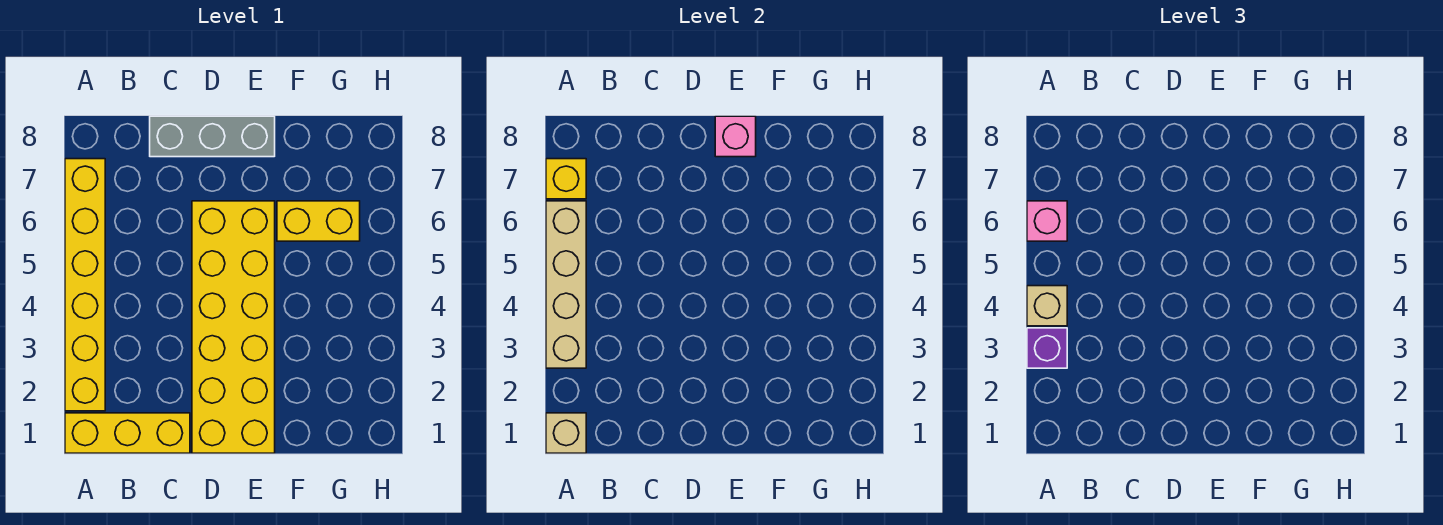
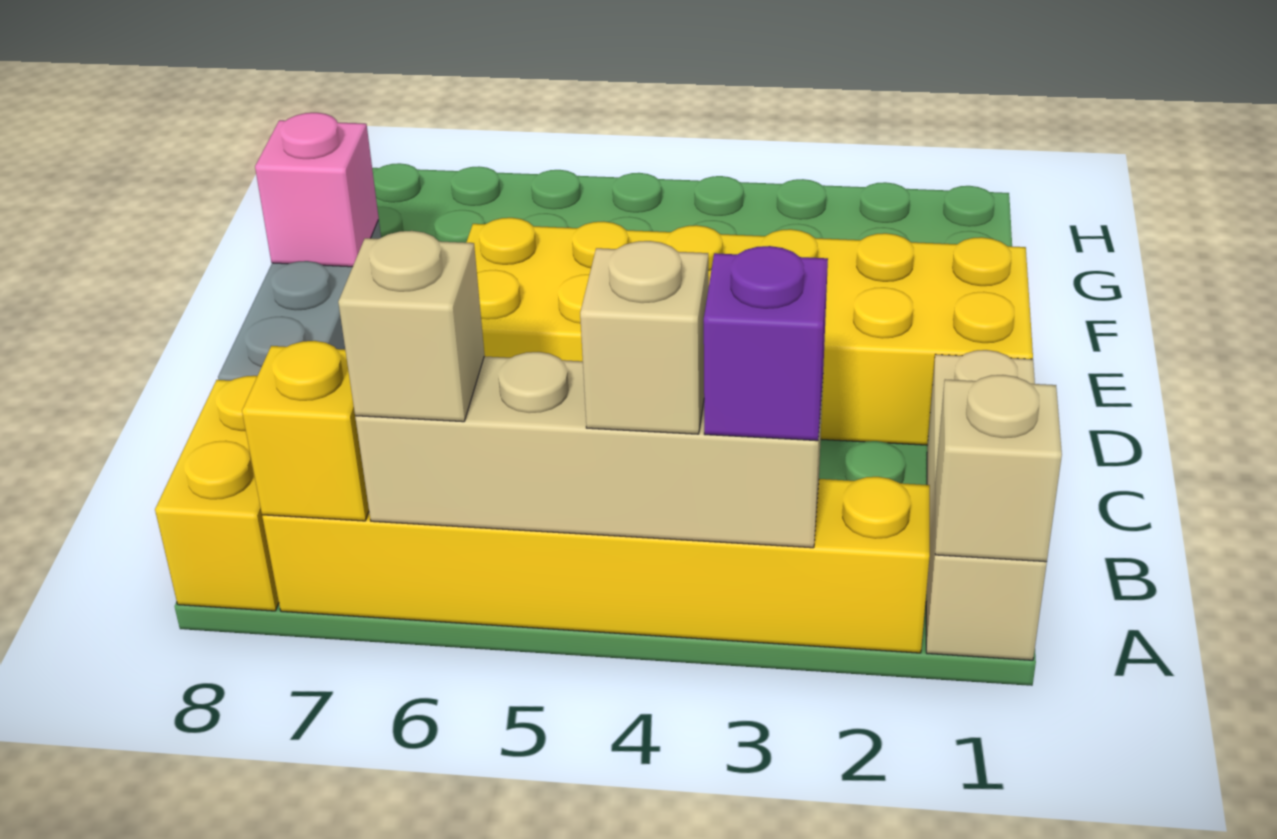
yellow 1x3 brick [65,413,190,453] -> tan 1x3 brick [926,350,1047,660]
pink 1x1 brick [1027,201,1067,241] -> tan 1x1 brick [338,231,485,422]
yellow 1x2 brick [277,201,360,241] -> yellow 1x2 brick moved to [155,376,279,611]

